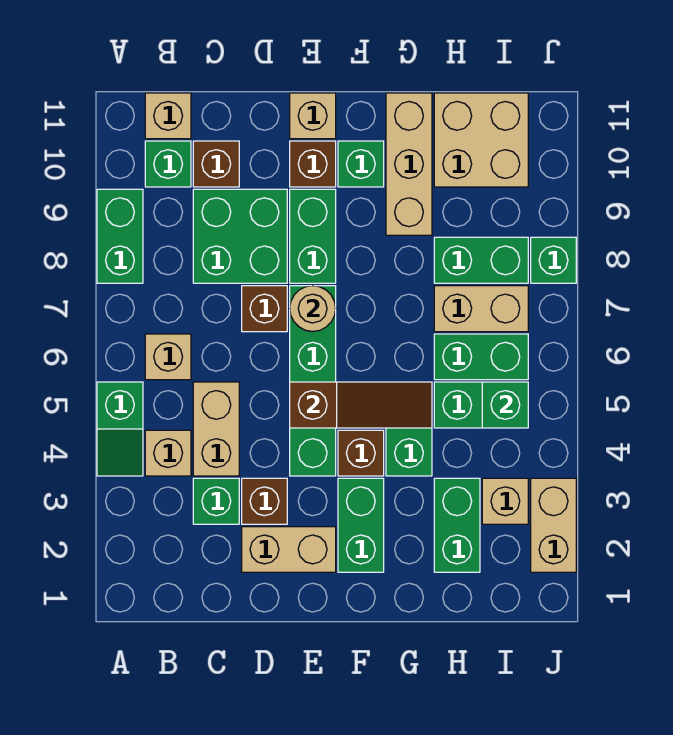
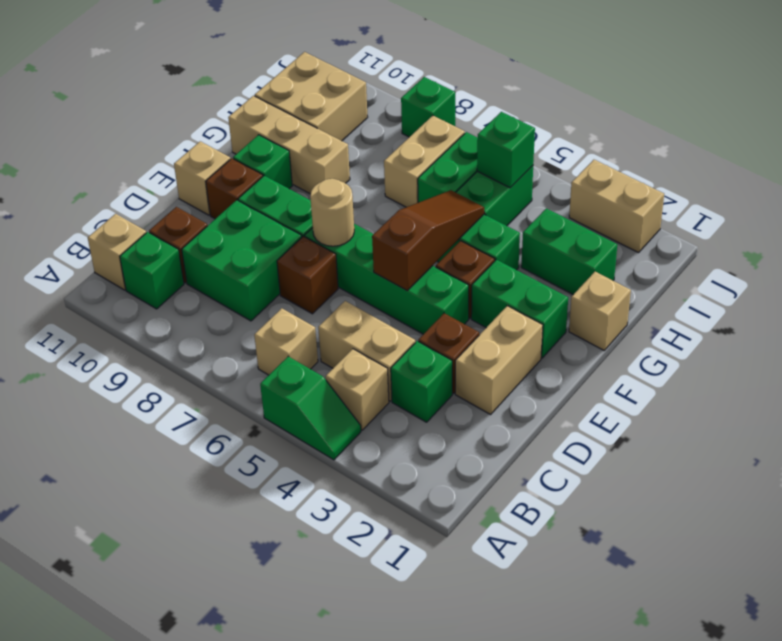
green 1x2 brick [97,189,143,283] -> none
green 1x2 brick [434,237,528,283] -> none
tan 1x1 brick [482,478,528,524] -> tan 1x1 brick moved to [569,272,631,350]

